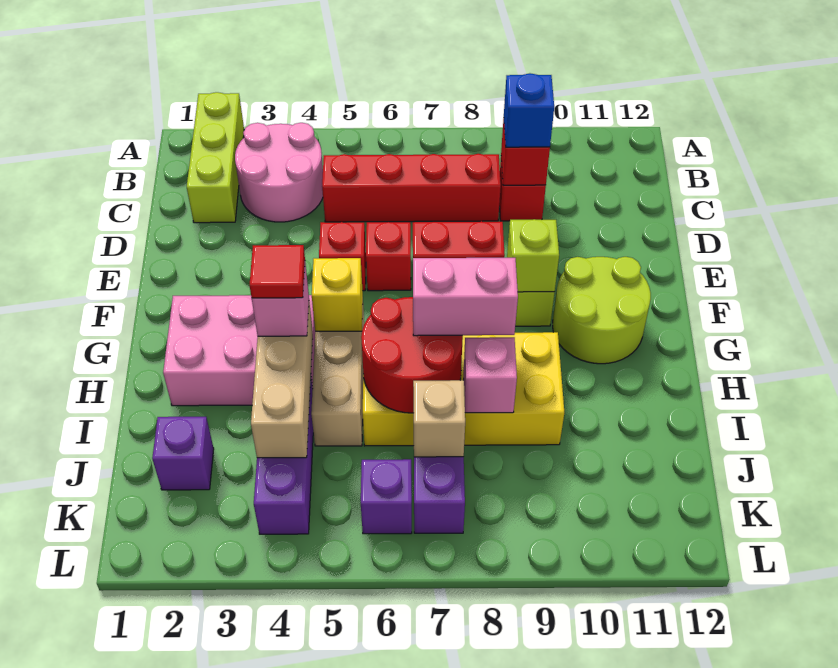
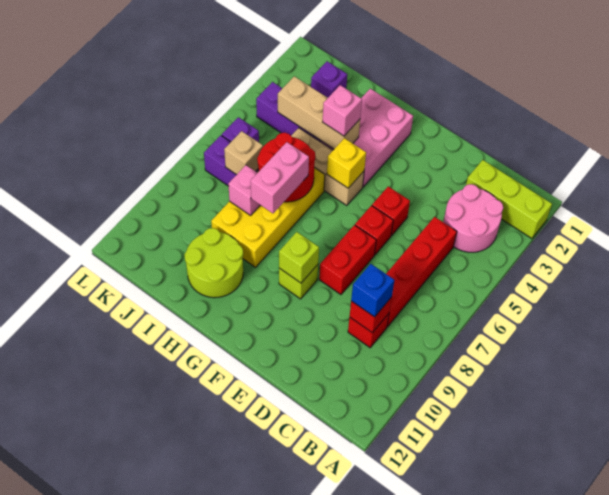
lime 2x2 round brick [553,257,651,364] -> lime 2x2 round brick moved to [184,228,243,298]
red 1x1 tile [250,245,305,298] -> none

